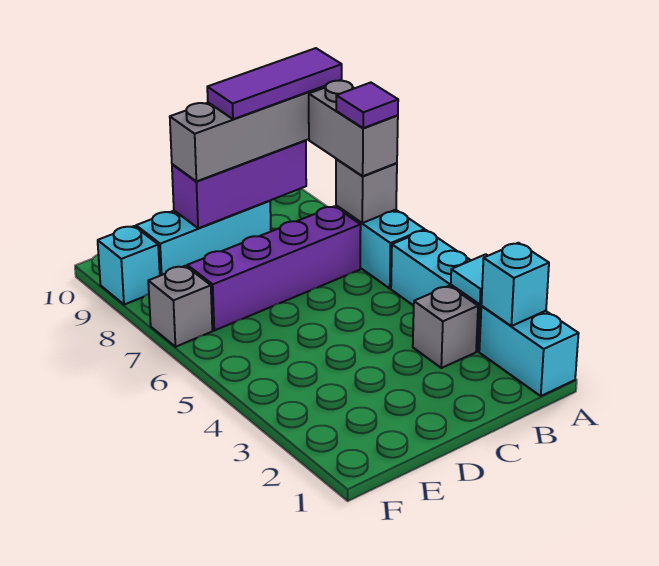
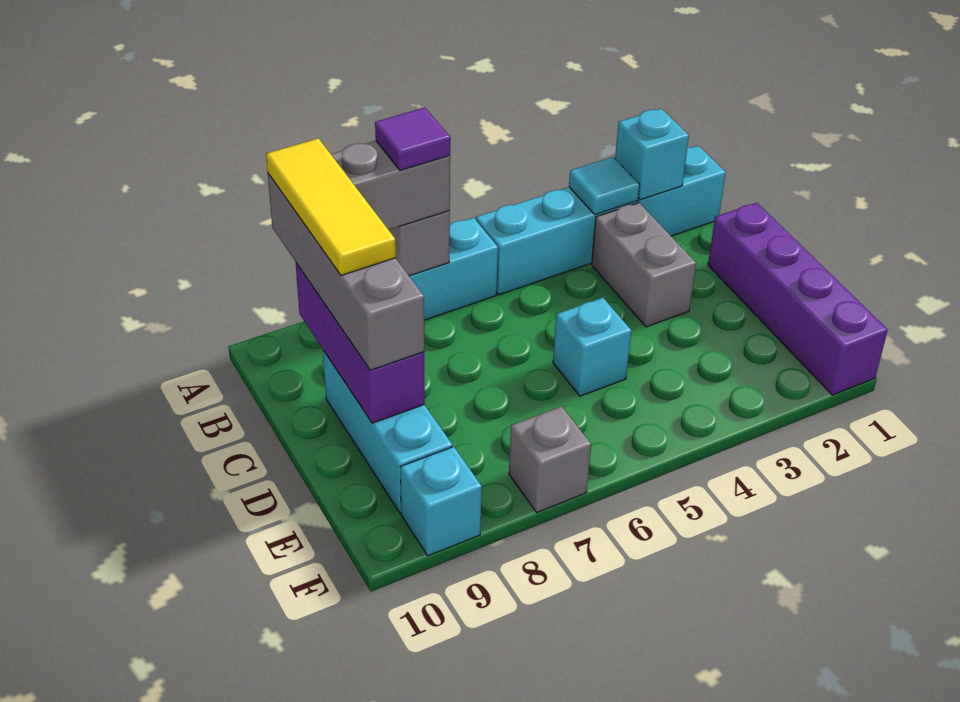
purple 1x3 tile [207,48,342,119] -> yellow 1x3 tile [266,138,396,275]
grey 1x1 brick [413,286,478,368] -> grey 1x2 brick [592,203,696,327]
purple 1x4 brick [187,206,361,330] -> purple 1x4 brick moved to [708,203,888,395]
none -> cyan 1x1 brick [553,298,631,396]

